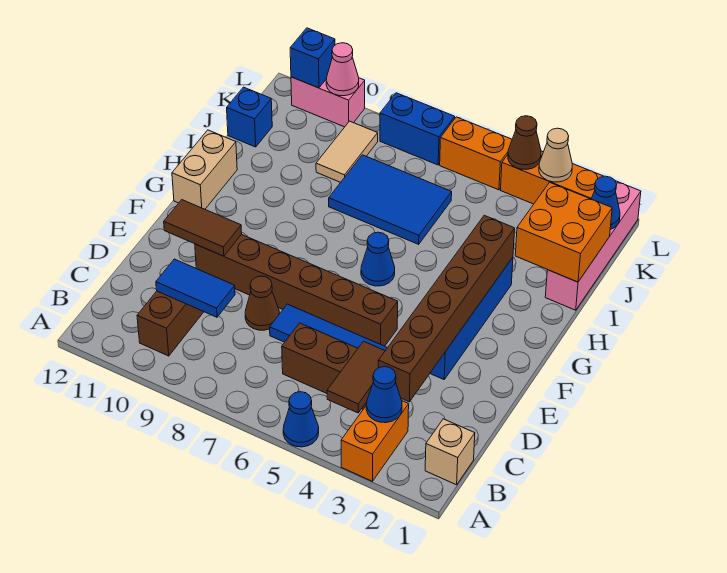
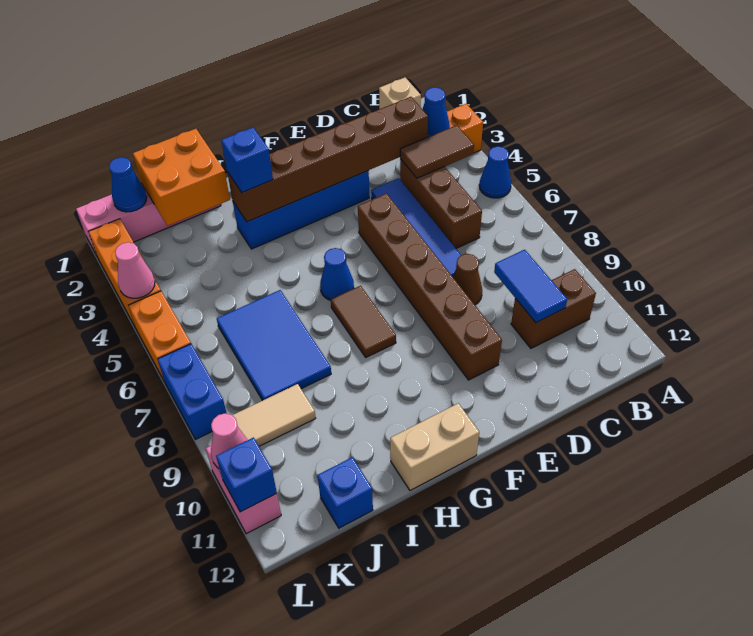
brown 1x2 tile [164,200,242,256] -> brown 1x2 tile moved to [331,286,396,357]
none -> blue 1x1 brick [221,127,273,193]
tan 1x1 cone [539,128,572,182] -> none
brown 1x1 cone [508,116,541,170] -> pink 1x1 cone [115,242,155,298]

